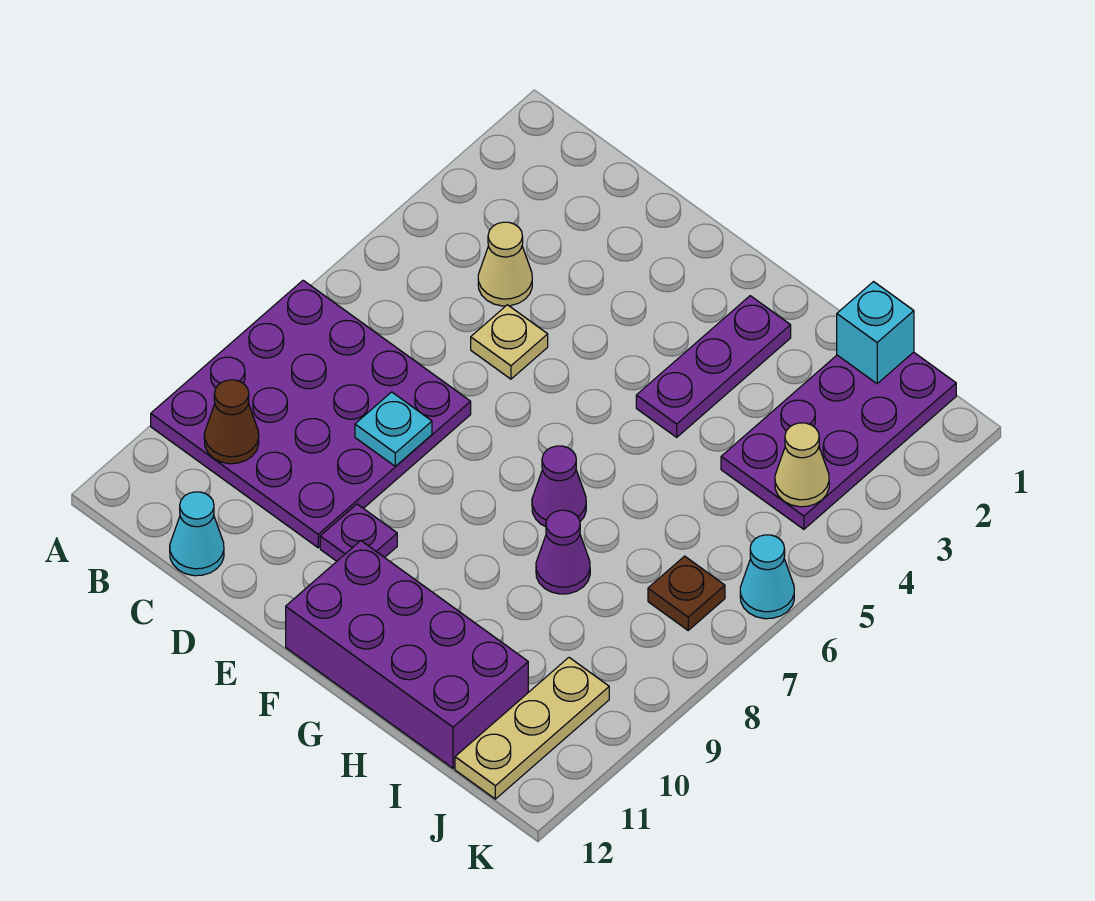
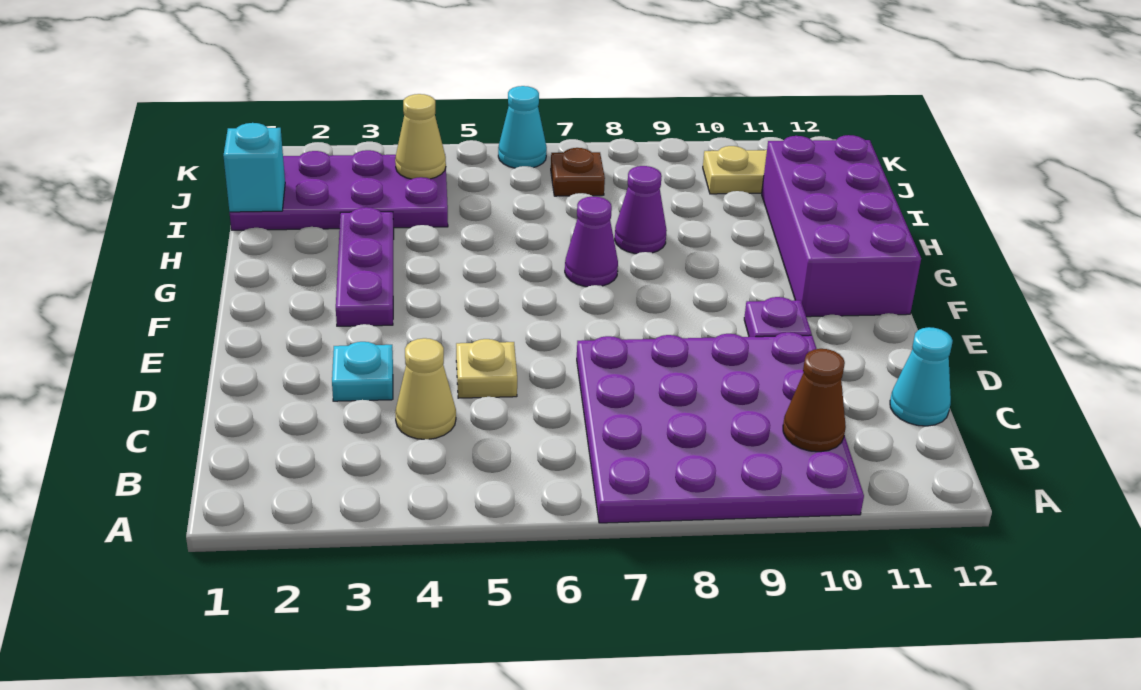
cyan 1x1 plate [355,392,432,466] -> cyan 1x1 plate moved to [332,342,393,401]
purple 1x3 plate [636,296,791,437] -> purple 1x3 plate turned to [336,207,394,326]

